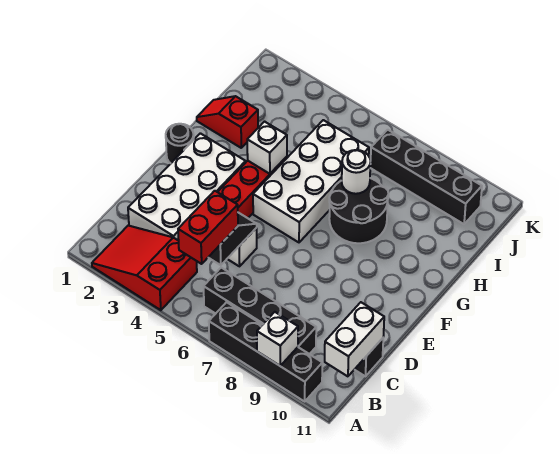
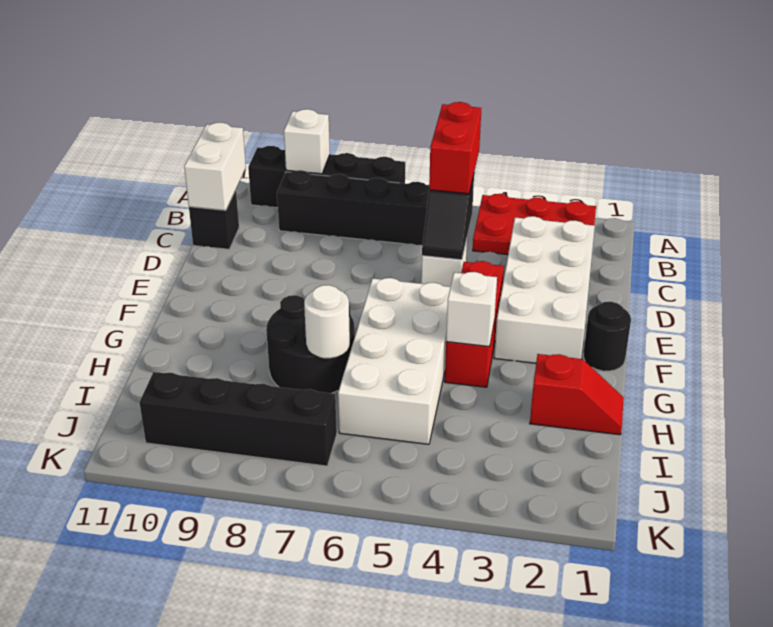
red 2x3 slope [92,226,197,310] -> red 2x3 plate [473,194,596,255]

